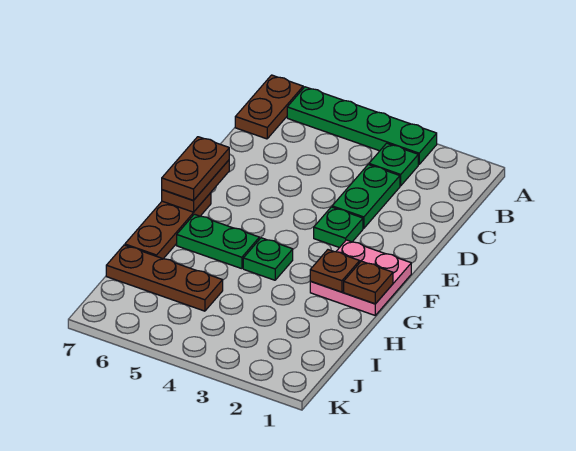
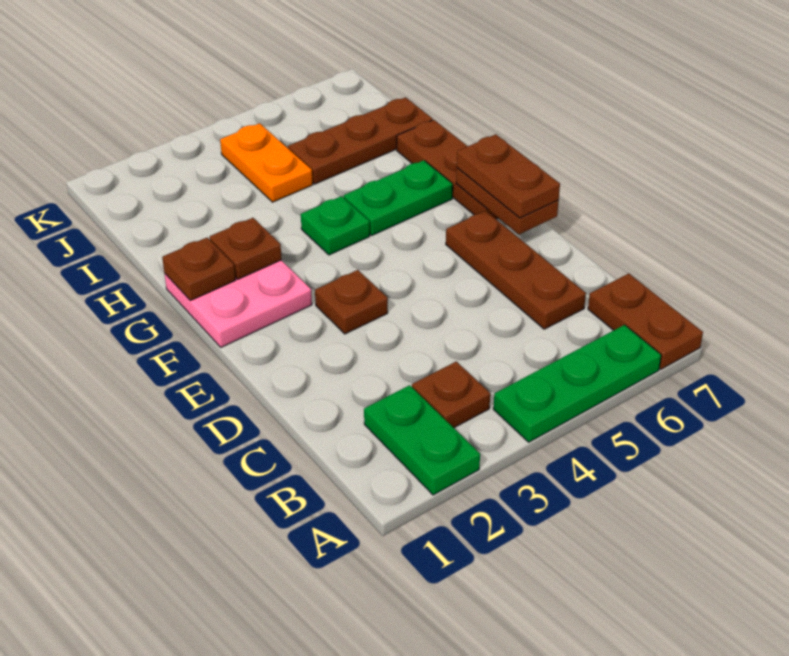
green 1x4 plate [287,87,437,164] -> green 1x3 plate [493,325,661,442]
green 1x1 plate [369,143,418,186] -> brown 1x1 plate [412,362,490,428]
green 1x2 plate [332,165,400,228] -> green 1x2 plate moved to [364,385,480,495]
none -> brown 1x3 plate [446,211,586,329]
green 1x1 plate [314,207,363,248] -> brown 1x1 plate [315,270,388,334]
none -> orange 1x2 plate [220,123,313,202]

